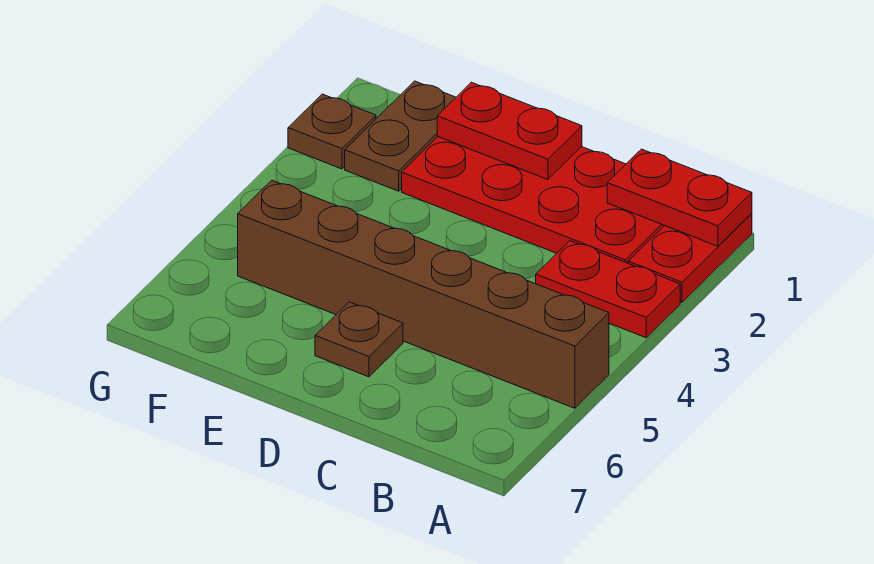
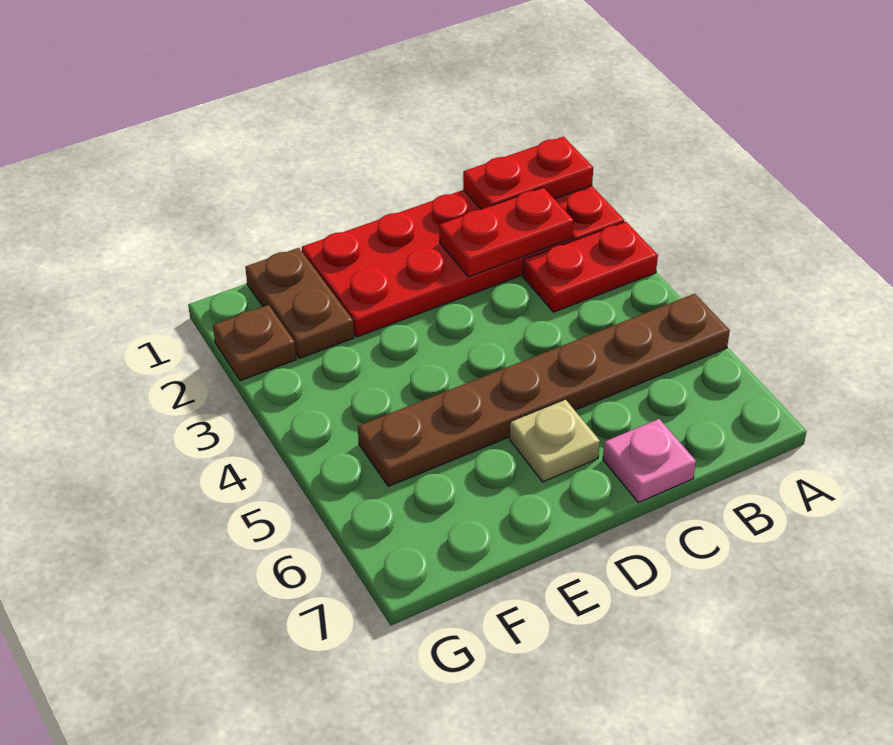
brown 1x6 brick [238,180,609,408] -> brown 1x6 plate [358,294,730,486]
none -> pink 1x1 plate [603,419,696,503]
red 1x2 plate [437,82,582,180] -> red 1x2 plate moved to [439,187,574,277]
brown 1x1 plate [315,302,403,377] -> tan 1x1 plate [510,400,600,482]

